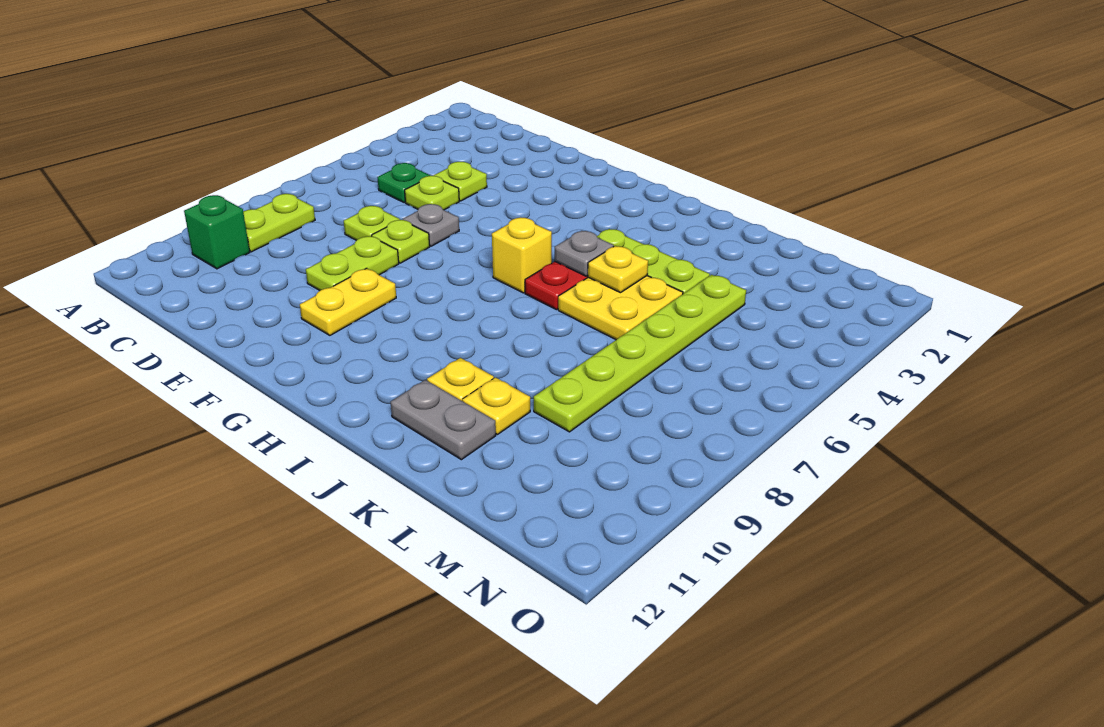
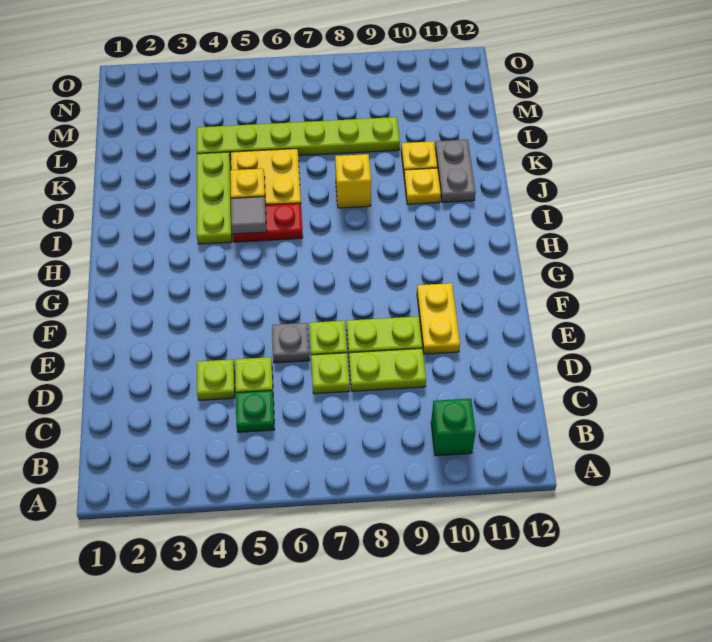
lime 1x2 plate [243,194,315,252] -> lime 1x2 plate moved to [349,348,426,391]
yellow 1x2 plate [300,268,396,335] -> yellow 1x2 plate turned to [417,283,460,354]
yellow 1x1 brick [492,218,552,293] -> yellow 1x1 brick moved to [335,154,371,208]
grey 1x1 plate [555,231,614,276] -> grey 1x1 tile [231,197,267,234]

